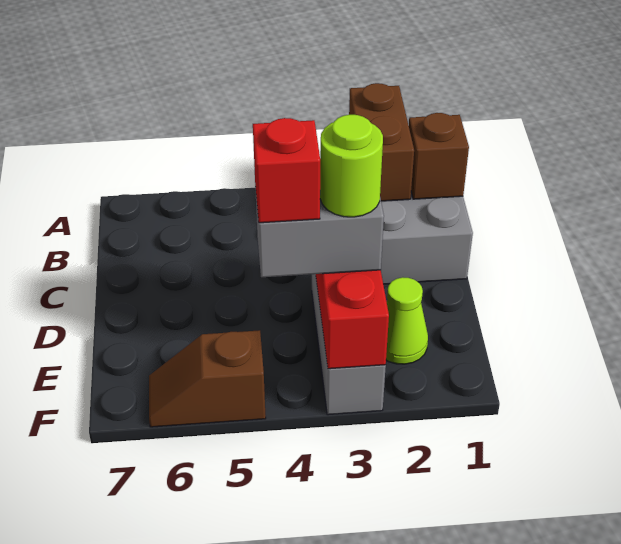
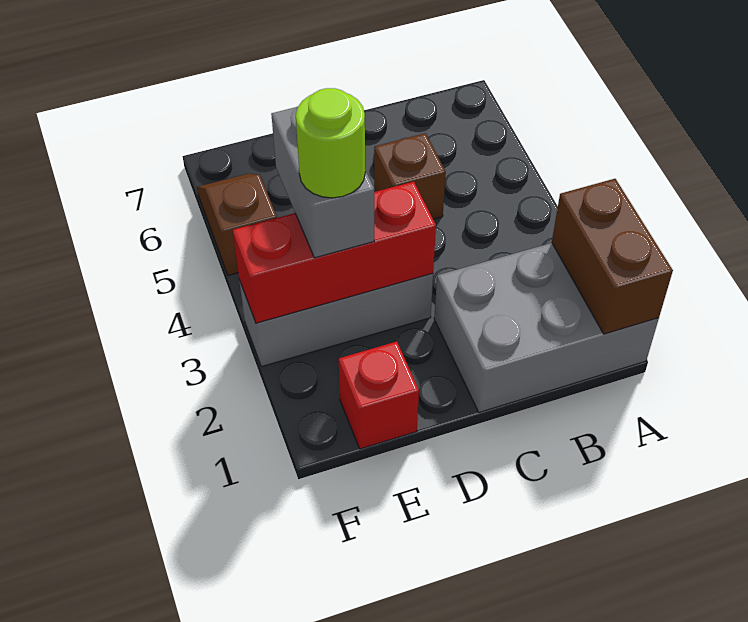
brown 1x2 brick [349,83,414,201] -> brown 1x2 brick turned to [552,179,673,334]
brown 1x1 brick [409,113,469,199] -> brown 1x1 brick moved to [374,133,446,219]
lime 1x1 cone [386,277,428,364] -> none
red 1x1 brick [253,118,320,223] -> red 1x1 brick moved to [339,341,419,449]

